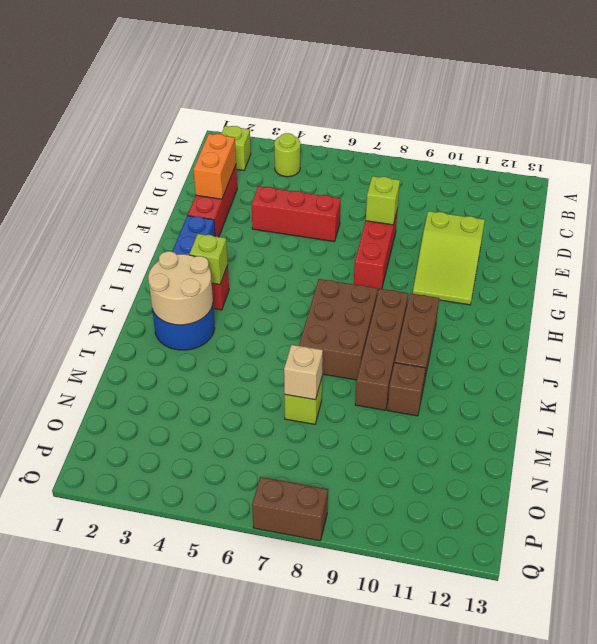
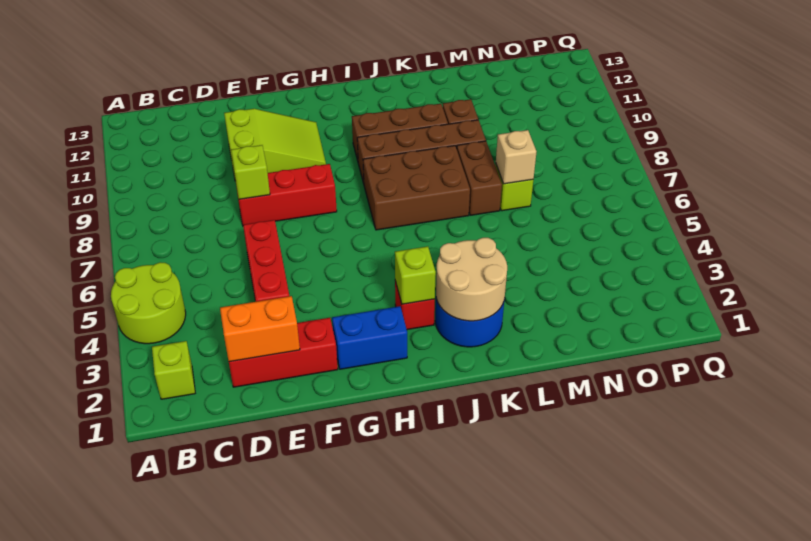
lime 1x1 round brick [274,133,300,177] -> lime 2x2 round brick [111,262,186,344]
brown 1x2 brick [252,477,328,541] -> brown 1x2 brick moved to [457,141,502,215]

